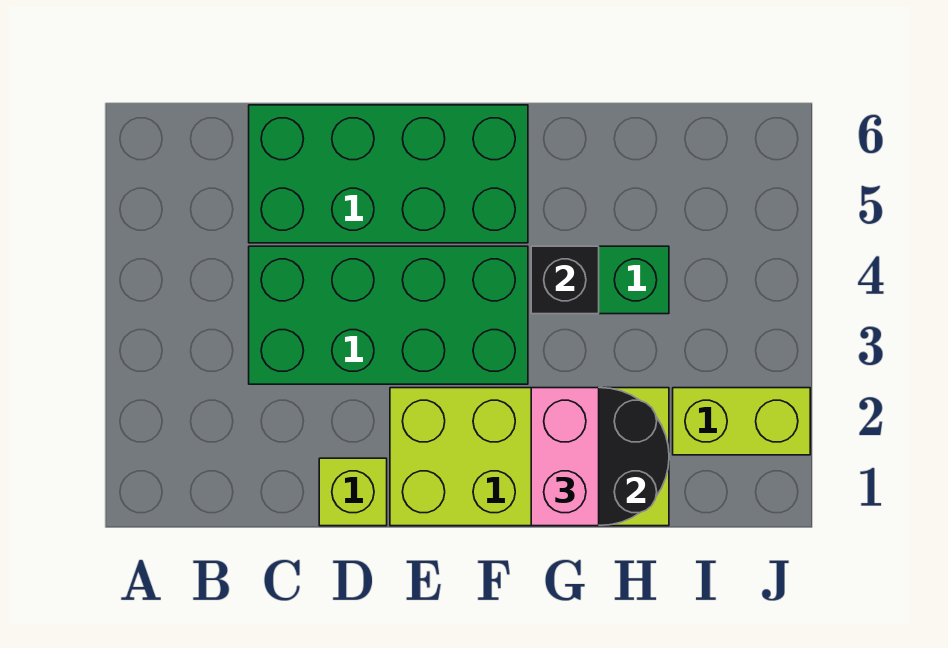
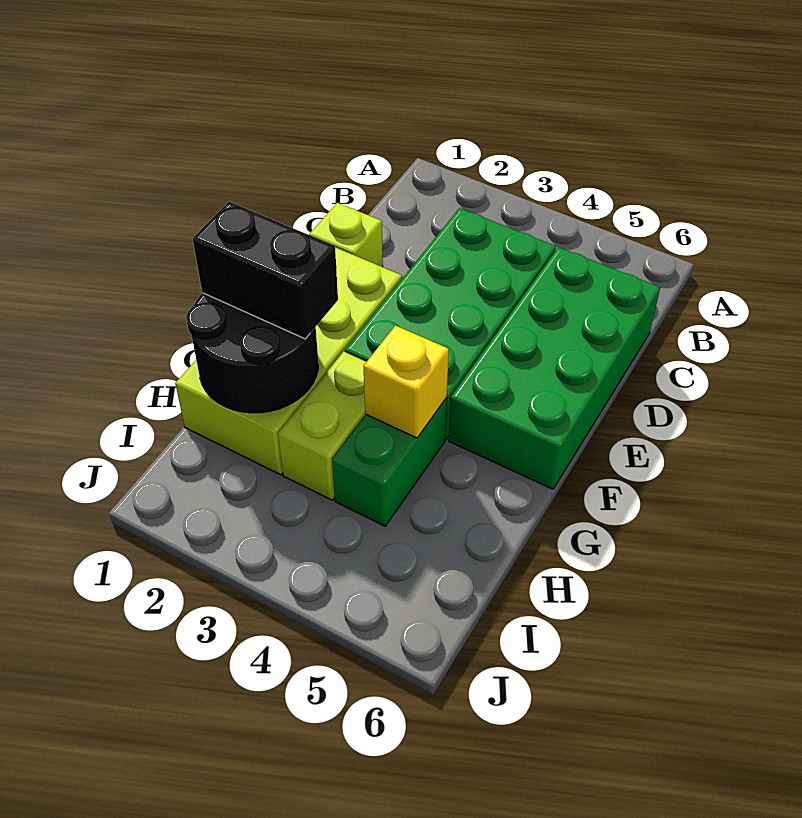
pink 1x2 brick [531,388,599,526] -> black 1x2 brick [193,202,338,339]
black 1x1 brick [531,246,599,314] -> yellow 1x1 brick [364,326,449,438]
lime 1x2 brick [673,388,810,455] -> lime 1x2 brick moved to [278,352,366,500]

